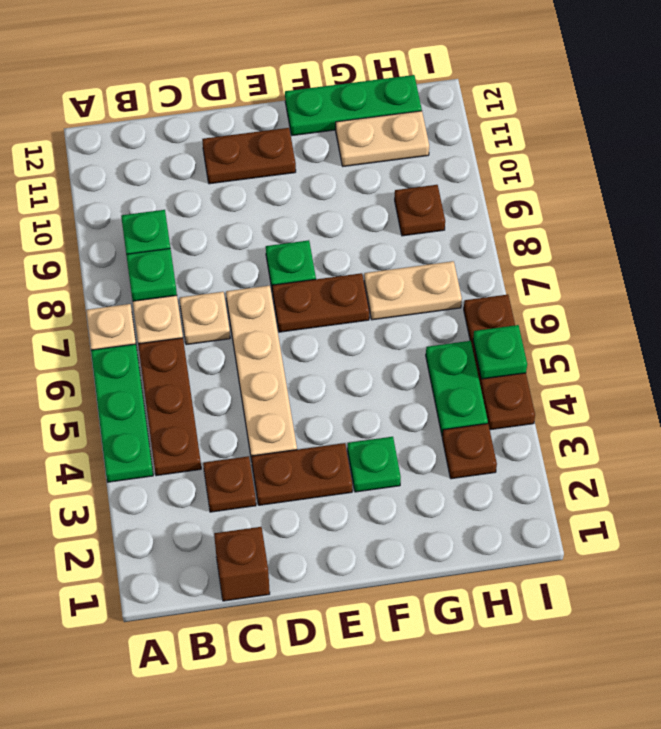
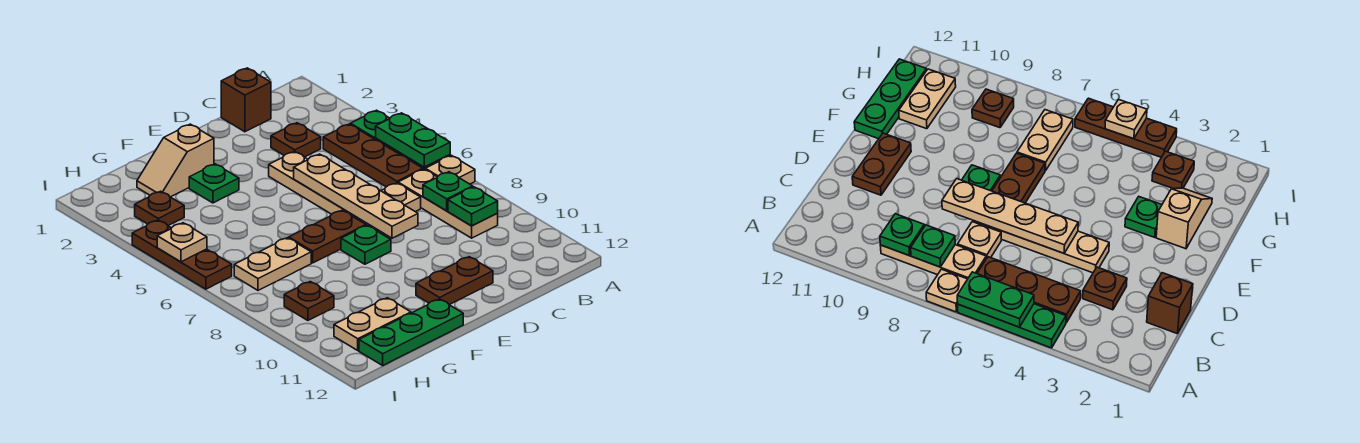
brown 1x2 plate [251,443,353,505] -> none
none -> tan 1x4 plate [294,154,418,238]
none -> tan 1x2 slope [137,124,214,197]
green 1x2 plate [426,341,488,436] -> green 1x2 plate moved to [376,113,450,167]
green 1x1 plate [473,325,527,379] -> tan 1x1 plate [157,223,207,262]

